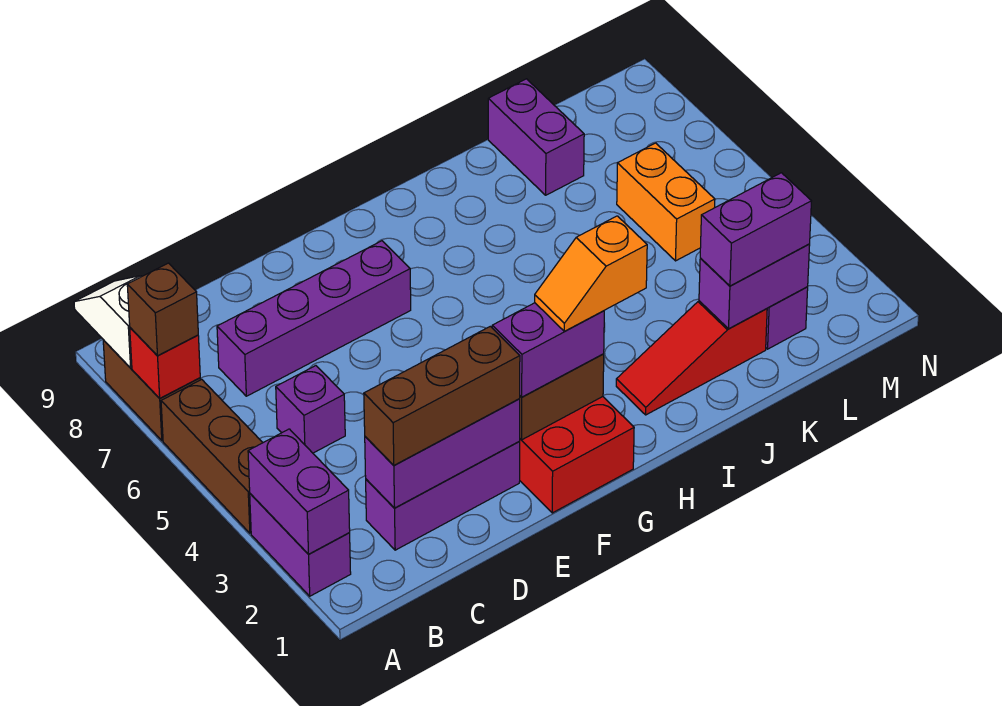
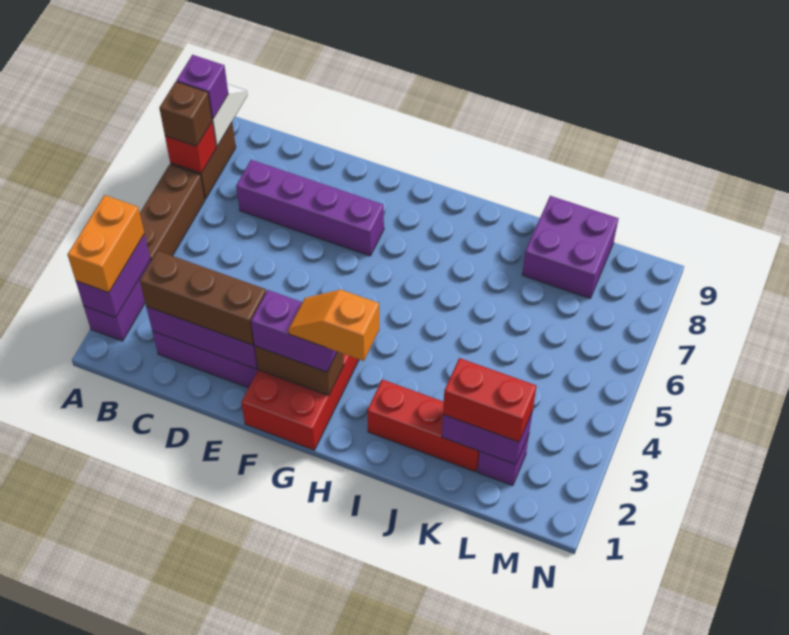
purple 1x1 brick [276,366,345,453] -> purple 1x1 brick moved to [176,55,229,119]
red 1x3 slope [616,301,767,415] -> red 1x3 brick [367,379,480,472]
purple 1x2 brick [700,173,811,286] -> red 1x2 brick [443,358,536,442]
purple 1x2 brick [488,79,584,195] -> purple 2x2 brick [522,196,619,298]
orange 1x2 brick [617,143,715,261] -> orange 1x2 brick moved to [67,195,144,293]

